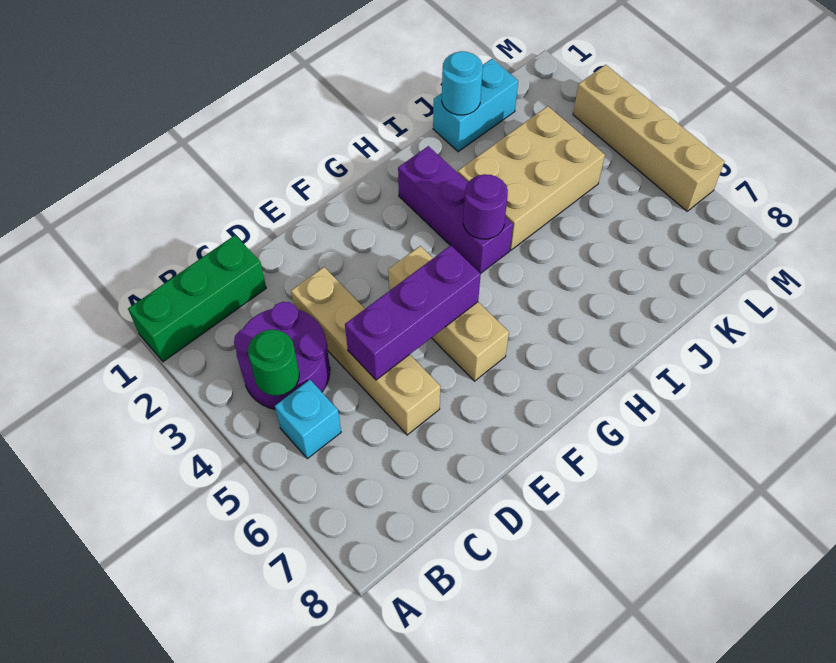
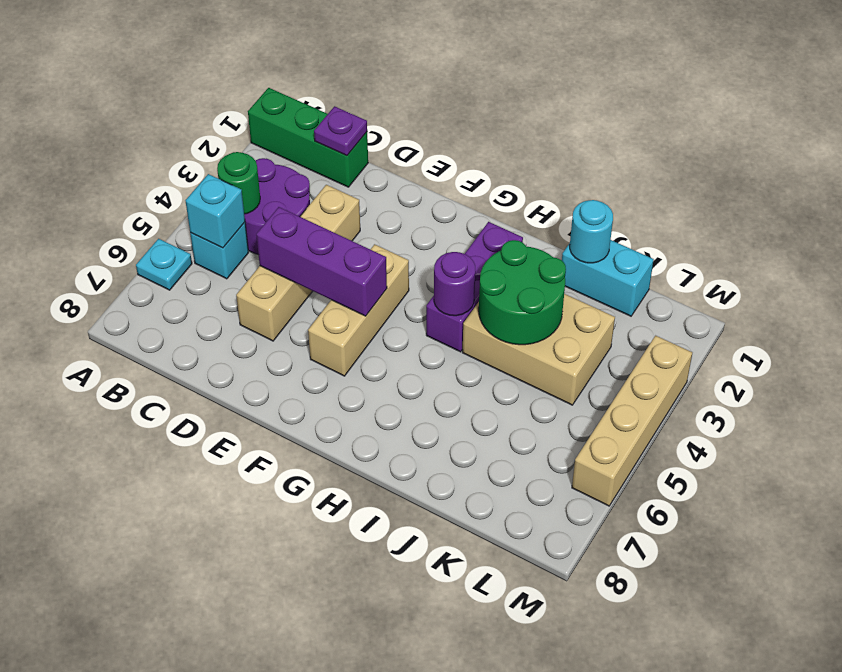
none -> cyan 1x1 plate [136,239,192,290]
none -> cyan 1x1 brick [186,174,245,248]
none -> purple 1x1 plate [314,106,367,156]
none -> green 2x2 round brick [479,240,566,345]

